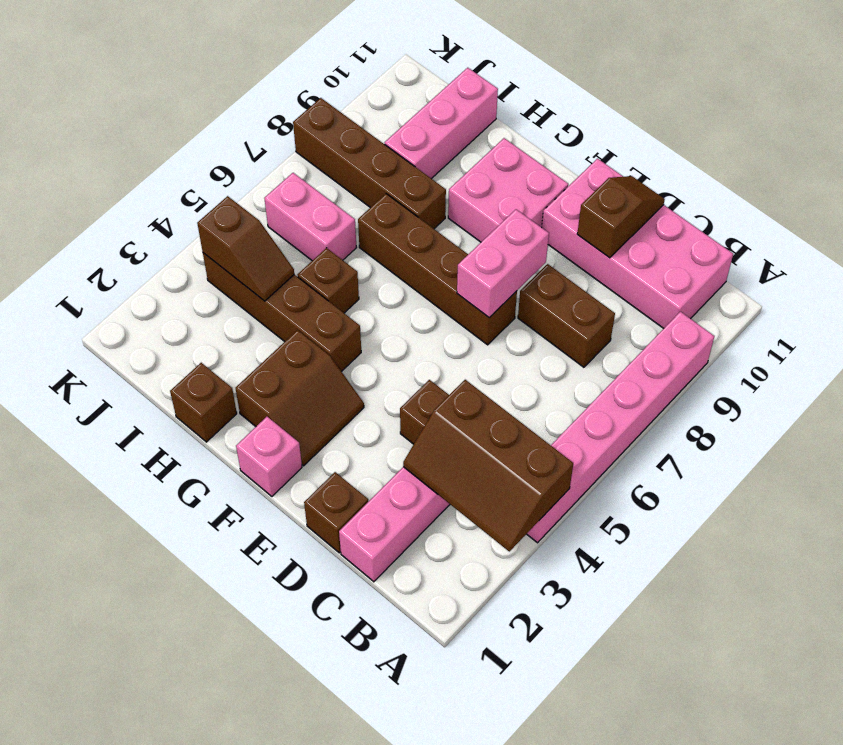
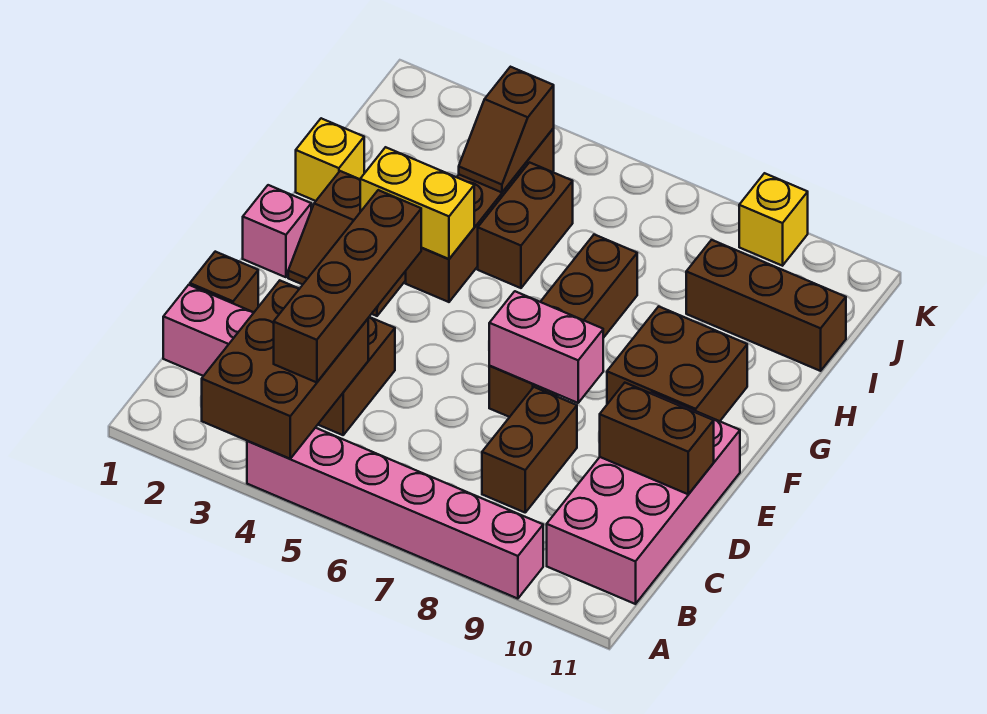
brown 2x3 slope [403,380,573,551] -> brown 2x3 brick [202,281,368,459]
brown 1x2 slope [577,176,665,258] -> brown 1x2 brick [600,383,714,494]
pink 2x2 brick [448,138,568,242] -> brown 2x2 brick [607,306,747,421]
none -> yellow 1x2 brick [360,147,474,259]
brown 1x1 brick [170,363,237,442] -> yellow 1x1 brick [296,118,364,201]
brown 1x1 brick [298,248,359,313] -> brown 1x2 brick [478,162,573,288]
brown 1x4 brick [293,98,446,229] -> brown 1x4 brick moved to [274,190,421,382]
pink 1x2 brick [264,173,356,261] -> none
pink 1x3 brick [385,68,498,179] -> brown 1x3 brick [686,240,846,371]
none -> yellow 1x1 brick [739,173,808,266]

